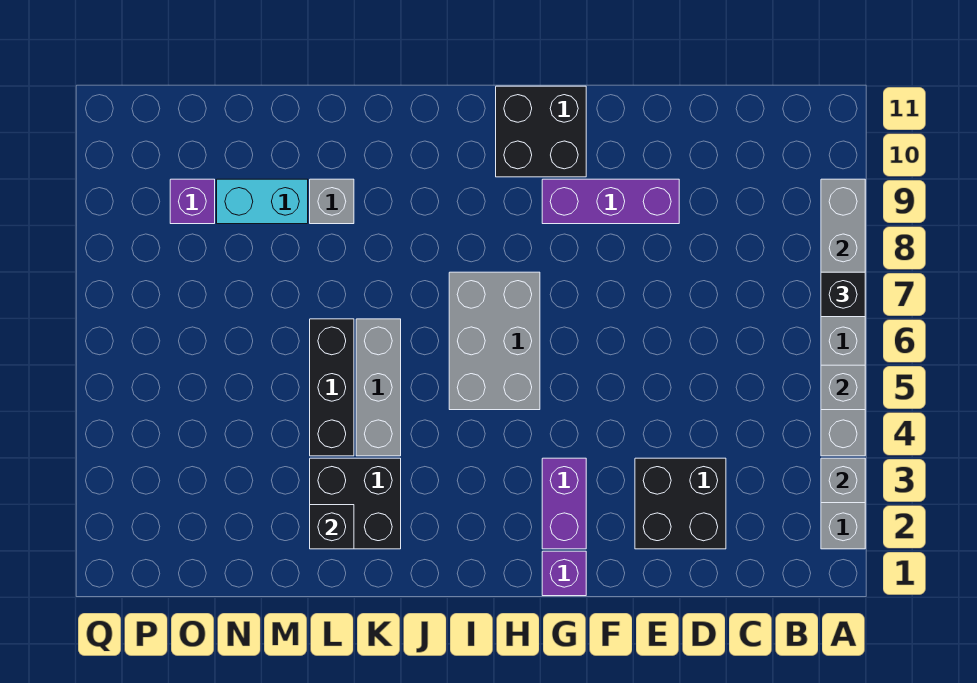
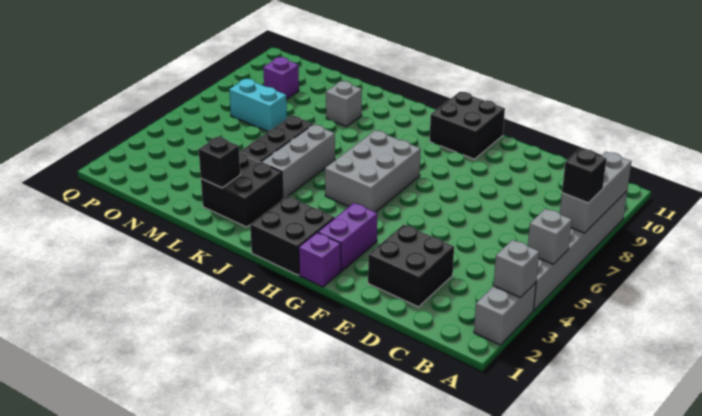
purple 1x3 brick [542,179,679,224] -> none
none -> black 2x2 brick [250,196,335,275]
cyan 1x2 brick [217,179,308,224] -> cyan 1x2 brick moved to [229,79,287,131]

